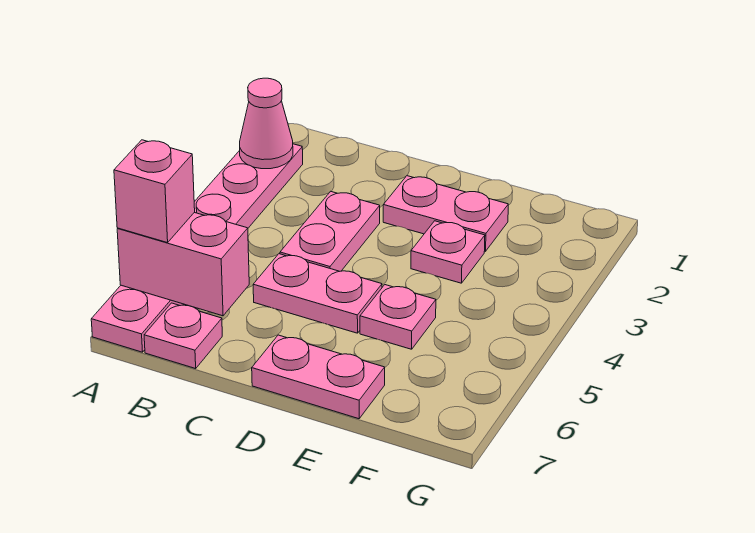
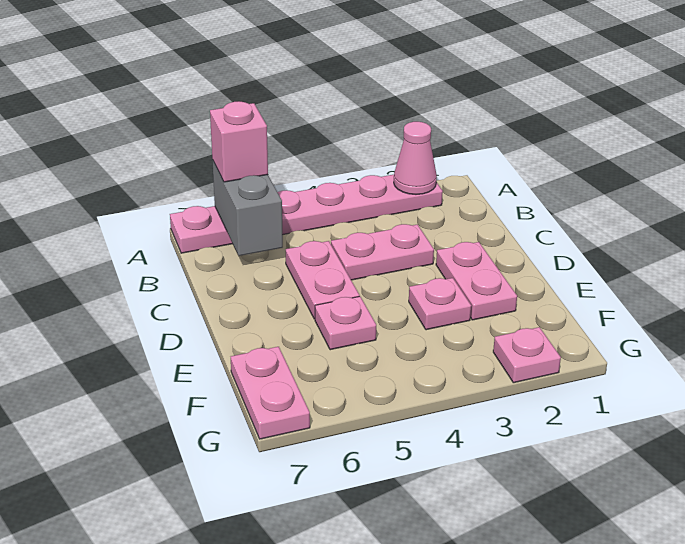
pink 1x2 brick [117,212,249,316] -> grey 1x2 brick [212,160,283,256]
pink 1x1 plate [144,303,222,369] -> pink 1x1 plate moved to [493,327,561,383]
pink 1x2 plate [252,335,385,419] -> pink 1x2 plate moved to [231,347,310,439]

